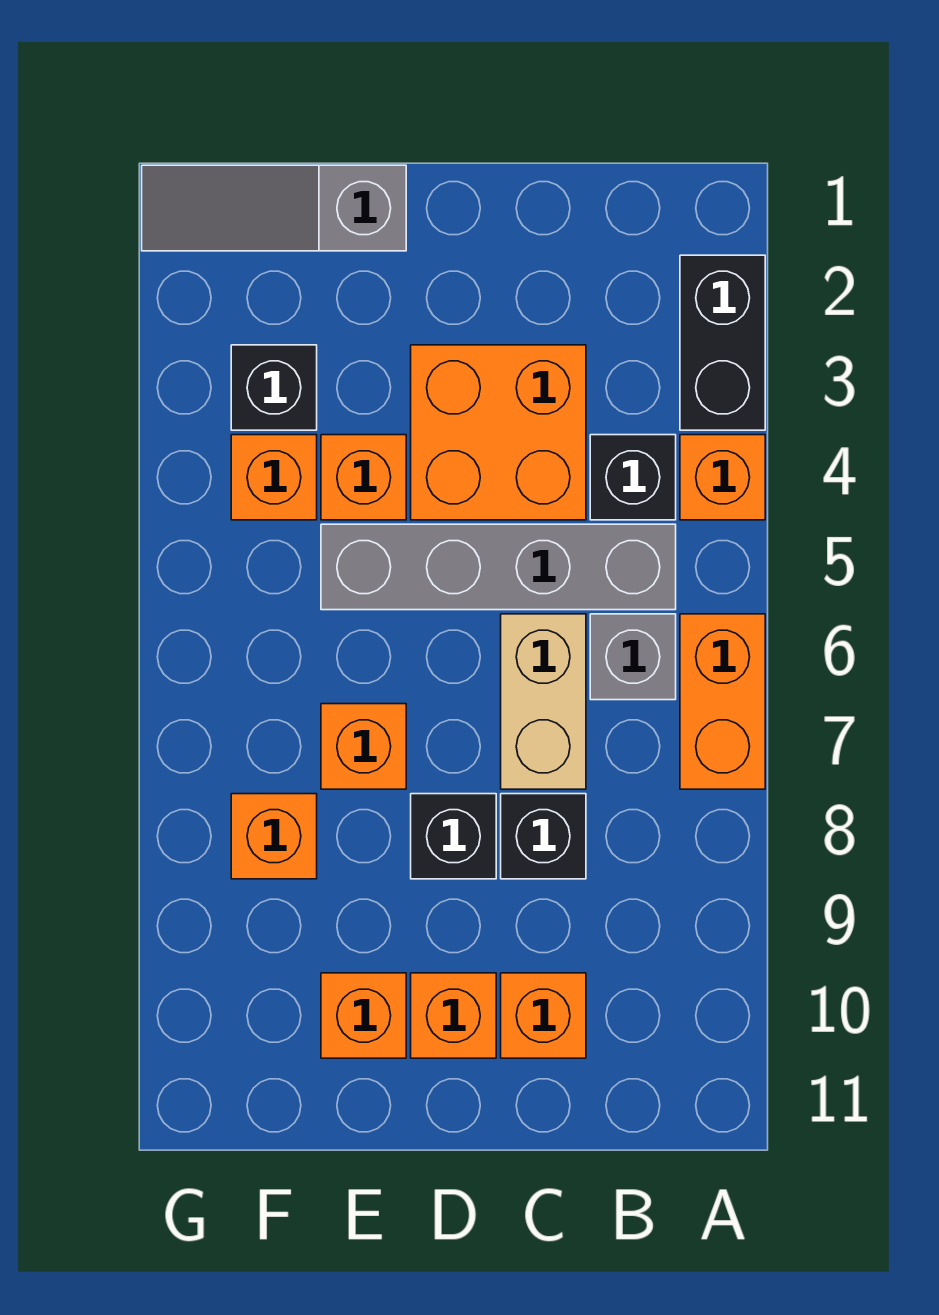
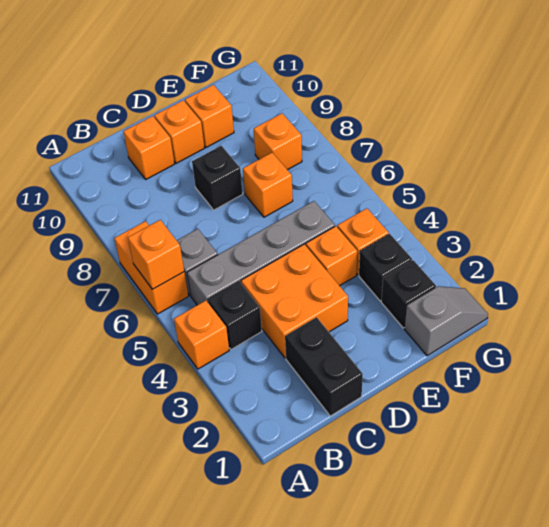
black 1x2 brick [680,255,765,430] -> black 1x2 brick moved to [285,317,363,416]
none -> orange 1x1 brick [128,220,184,289]
tan 1x2 brick [501,614,586,789] -> none
black 1x1 brick [501,794,586,879] -> black 1x1 brick moved to [381,260,436,328]
grey 1x3 slope [142,165,406,251] -> grey 1x2 slope [404,286,488,356]

